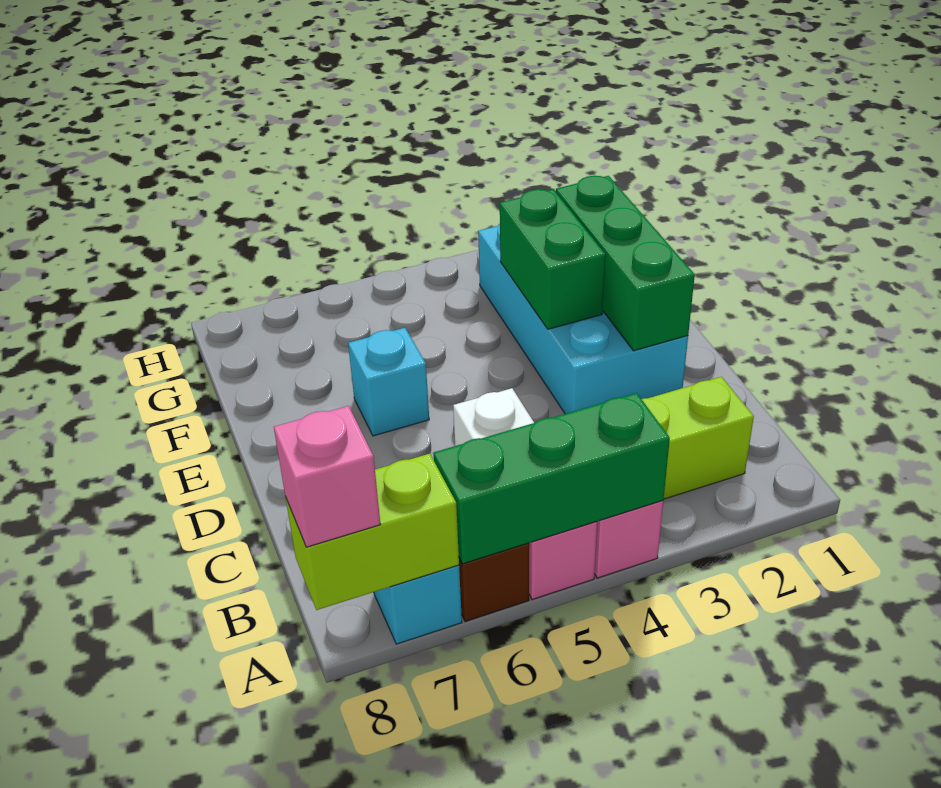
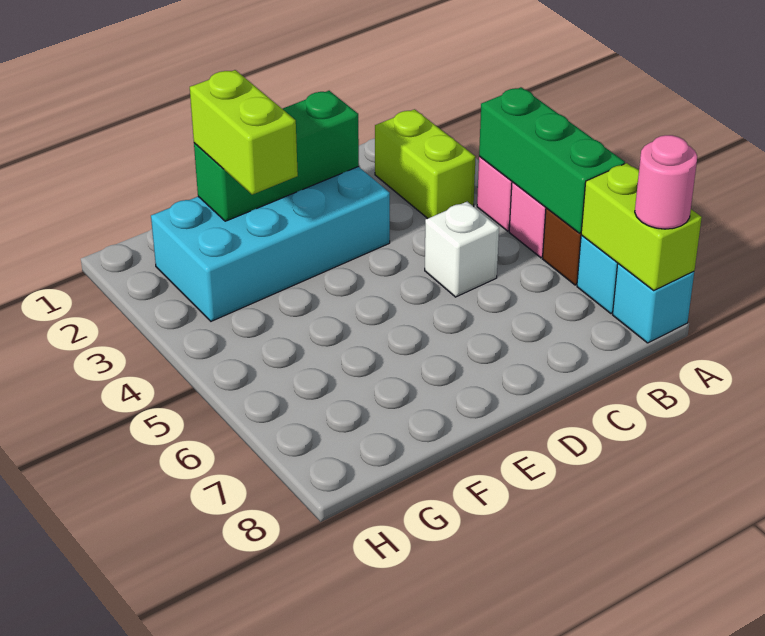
pink 1x1 brick [274,406,380,547] -> pink 1x1 round brick [635,135,697,229]
green 1x2 brick [500,189,606,329] -> none
cyan 1x1 brick [348,328,429,436] -> cyan 1x1 brick moved to [613,264,694,343]
none -> lime 1x2 brick [190,70,298,195]

